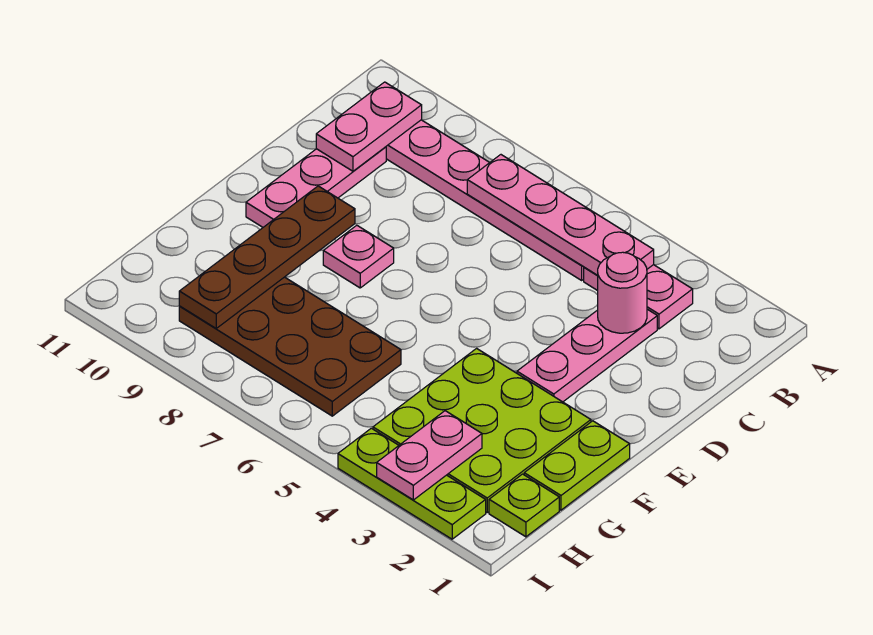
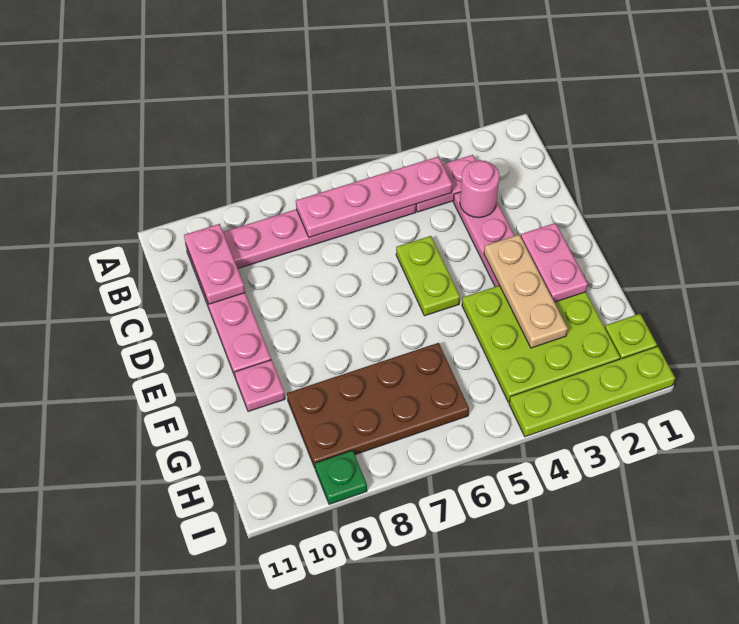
none -> tan 1x3 plate [484,235,568,348]
pink 1x1 plate [323,225,394,288] -> pink 1x1 plate moved to [235,360,285,412]
brown 1x4 plate [179,186,355,328] -> none
lime 1x2 plate [524,421,630,510] -> lime 1x2 plate moved to [396,236,460,316]
pink 1x2 plate [377,411,482,500] -> pink 1x2 plate moved to [521,223,588,302]
lime 1x3 plate [338,428,486,539] -> lime 1x4 plate [509,346,675,437]
none -> green 1x1 plate [315,450,367,504]

